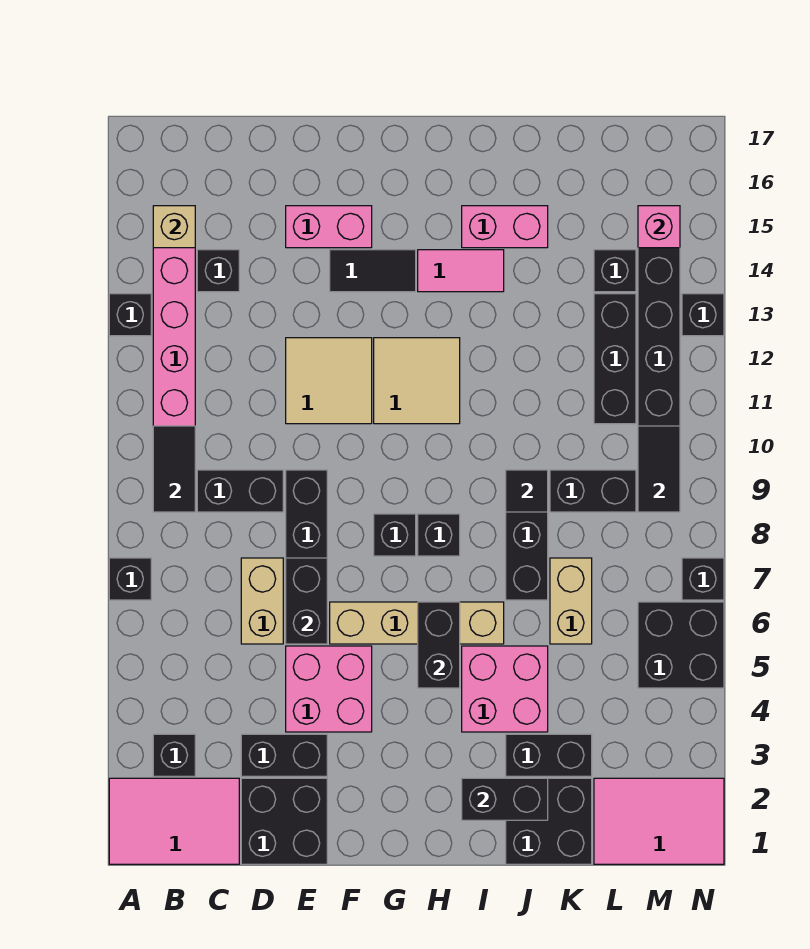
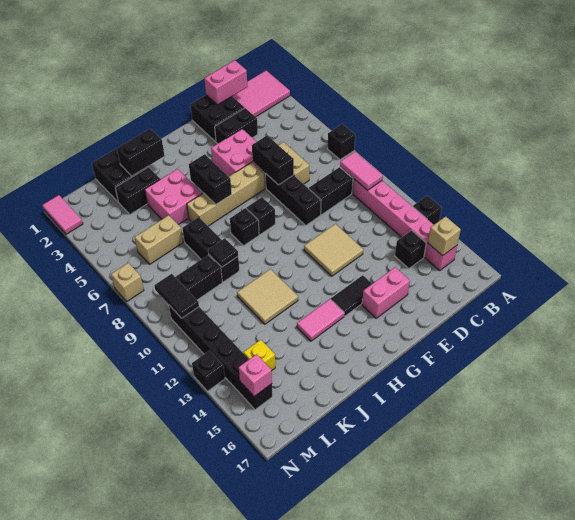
black 1x1 brick [153,734,195,776] -> none
black 1x2 tile [153,426,195,512] -> pink 1x2 tile [340,152,383,190]
tan 2x2 tile [374,338,460,424] -> tan 2x2 tile moved to [237,269,298,324]
pink 1x2 brick [462,206,548,248] -> pink 1x2 brick moved to [204,60,248,105]
tan 1x2 brick [550,558,592,644] -> tan 1x2 brick turned to [135,215,183,264]
pink 2x3 tile [594,778,724,864] -> pink 1x2 tile [43,195,83,234]
black 1x3 brick [594,294,636,424] -> none
black 1x1 brick [594,250,636,292] -> yellow 1x1 brick [244,340,275,371]
black 2x2 brick [638,602,724,688] -> none
black 1x1 brick [682,558,724,600] -> tan 1x1 brick [111,263,144,301]

